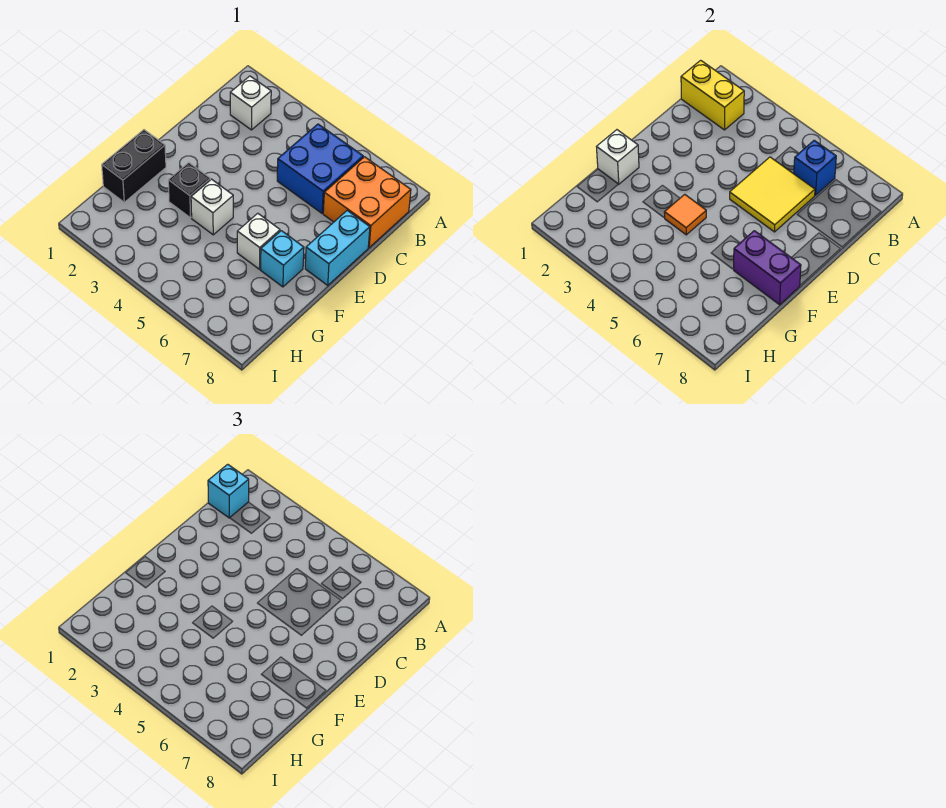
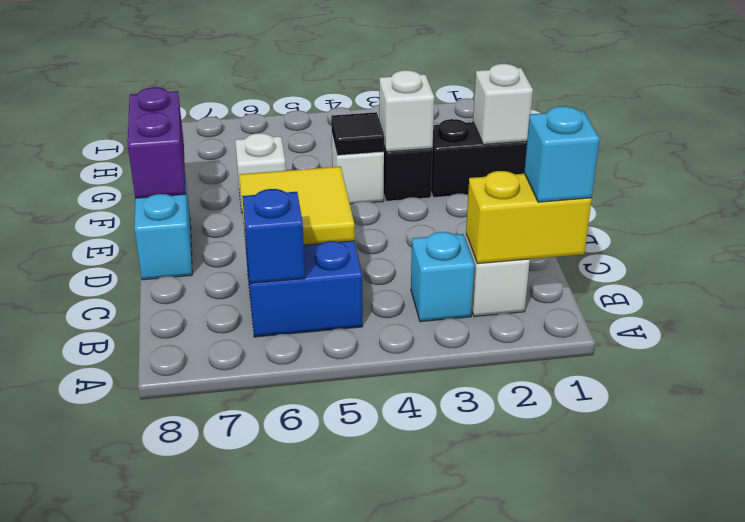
orange 2x2 brick [323,157,411,247] -> none
black 1x2 brick [102,130,166,202] -> black 1x2 brick turned to [431,119,527,198]
none -> white 1x1 brick [379,70,434,152]
orange 1x1 tile [664,194,706,235] -> black 1x1 tile [331,112,384,155]
cyan 1x1 brick [261,231,304,287] -> cyan 1x1 brick moved to [411,232,475,322]
purple 1x2 brick [734,231,801,305] -> purple 1x2 brick turned to [128,87,186,198]

